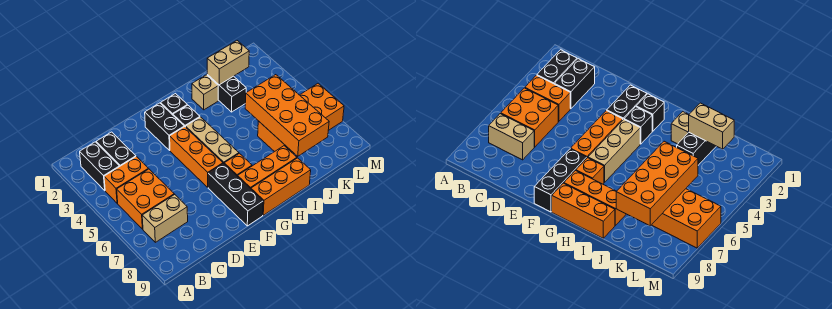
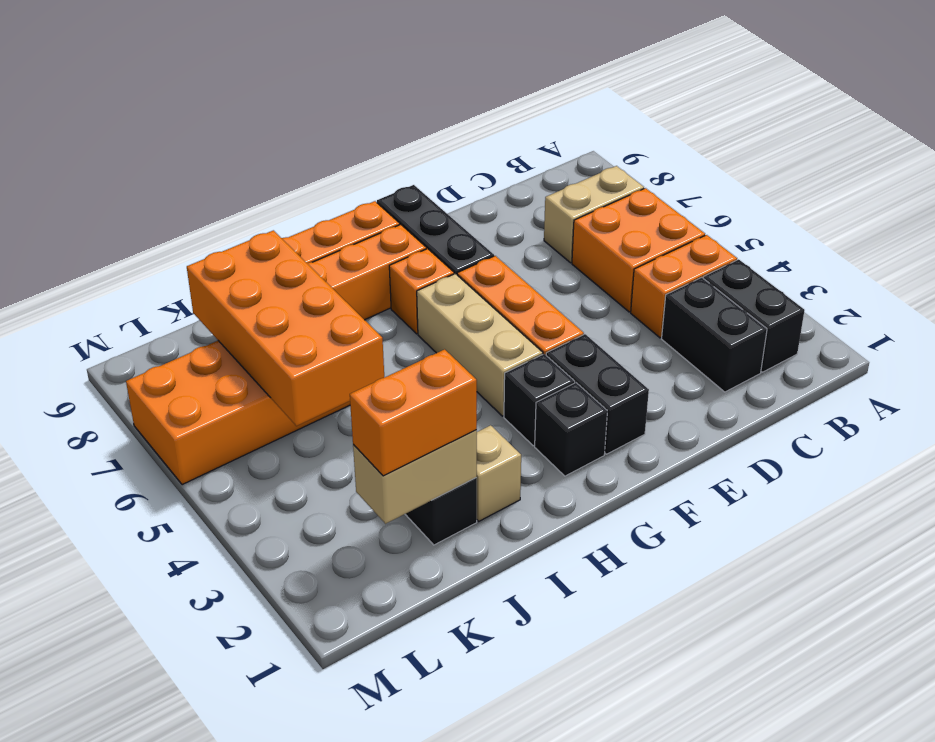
none -> orange 1x2 brick [350,349,477,476]

